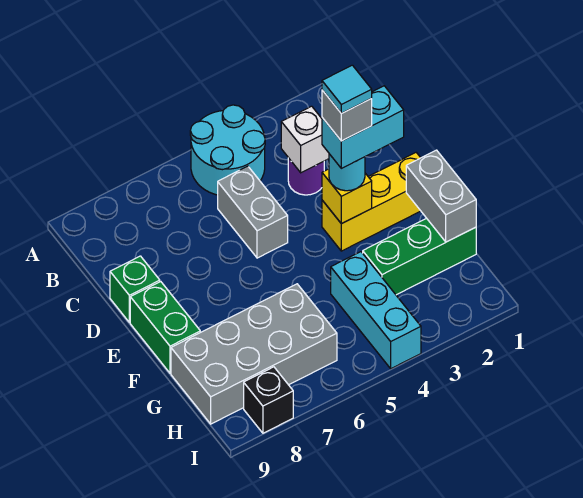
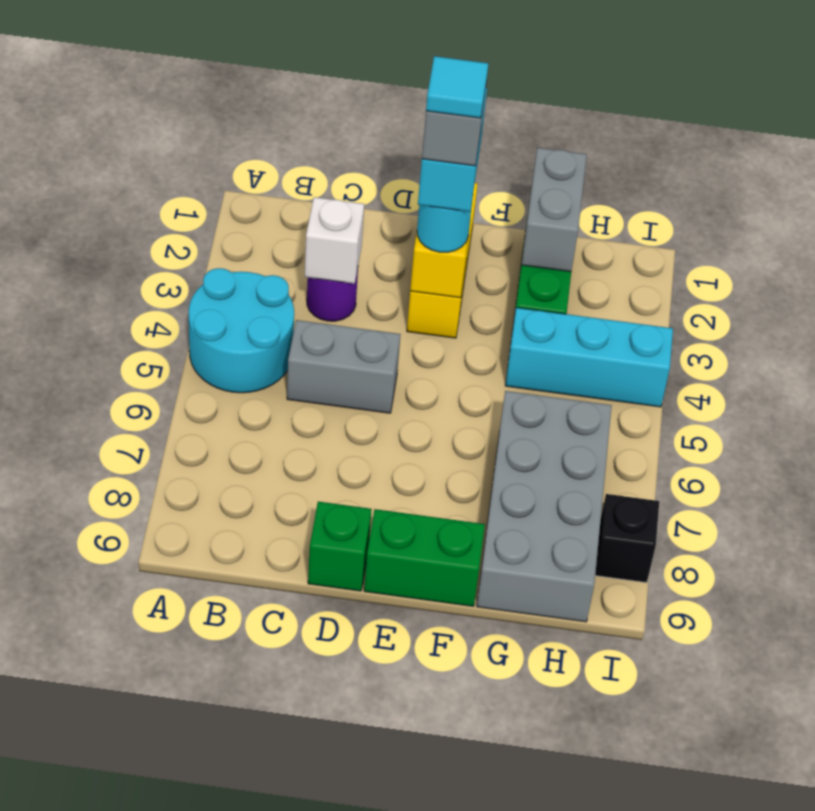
grey 1x2 brick [406,150,476,242] -> grey 1x2 brick turned to [522,148,587,272]

